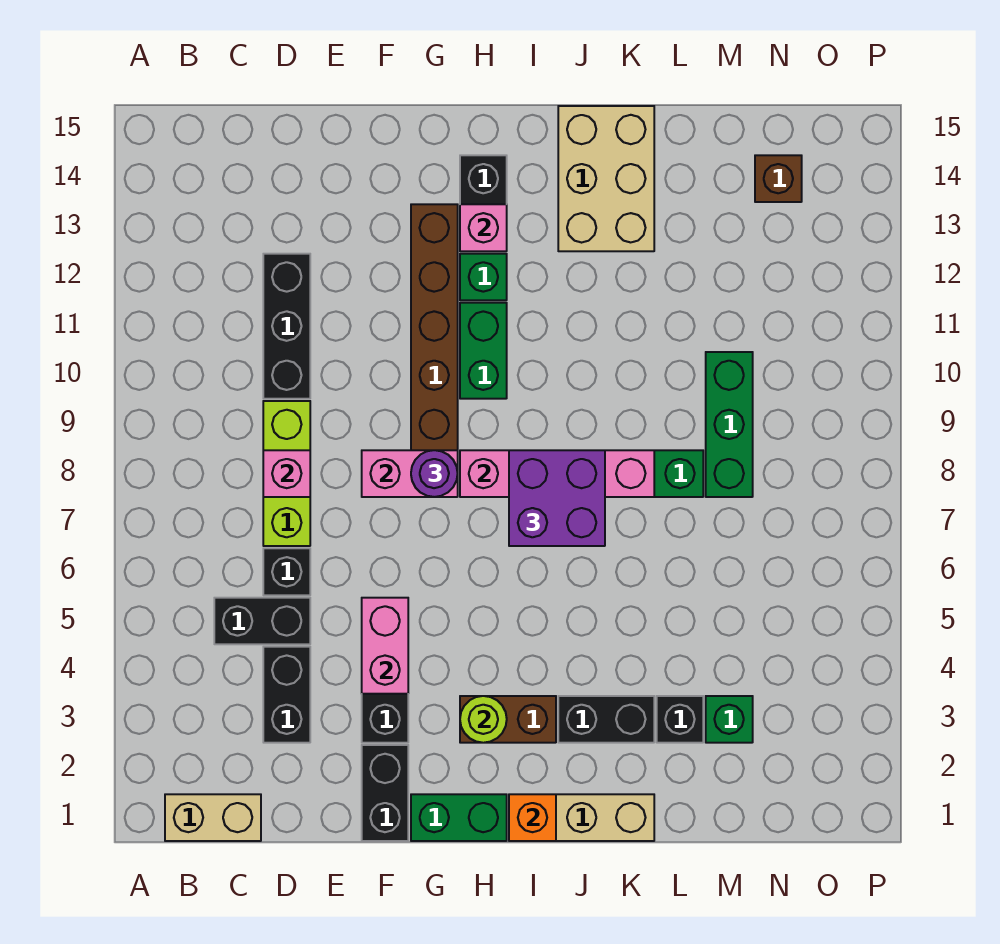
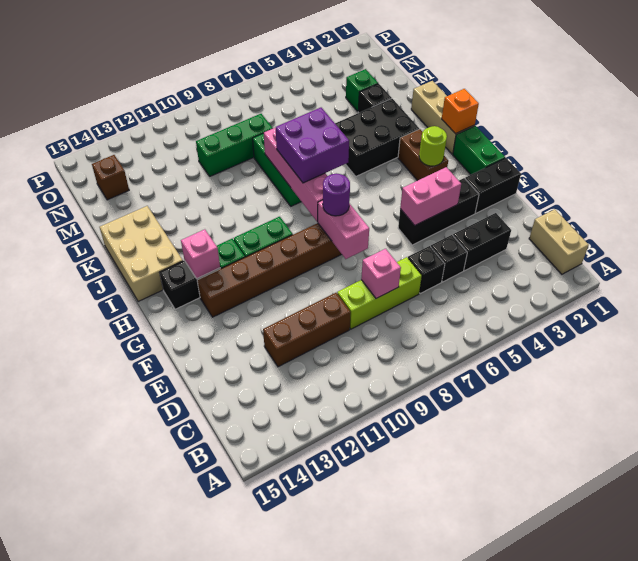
black 1x2 brick [214,598,310,644] -> black 1x1 brick [431,235,467,282]
black 1x3 brick [263,254,310,399] -> brown 1x3 brick [263,293,351,367]
black 1x2 brick [558,696,654,743] -> black 2x3 brick [335,98,419,176]
tan 2x3 brick [558,106,654,251] -> tan 2x3 brick turned to [100,206,183,302]

